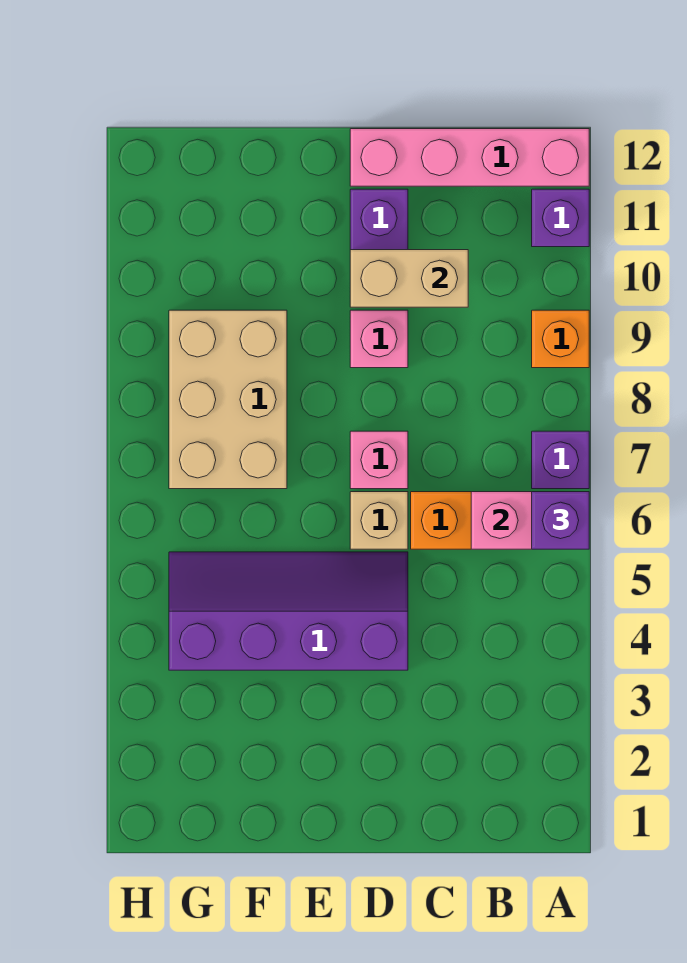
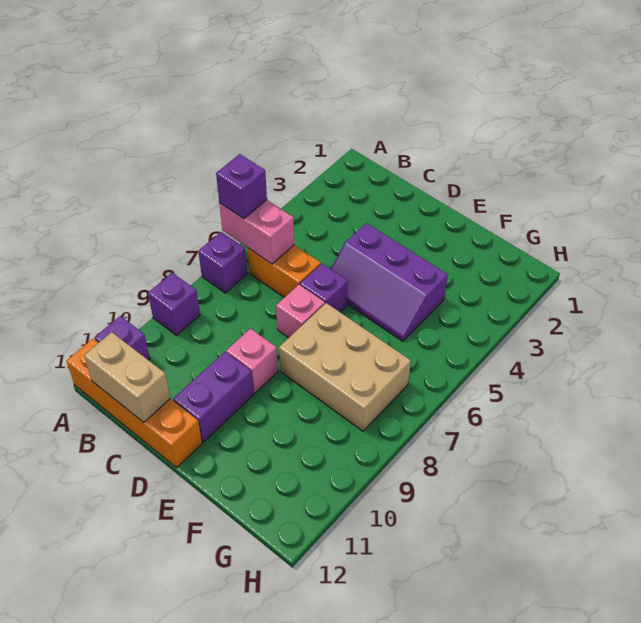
orange 1x1 brick [532,310,589,368] -> purple 1x1 brick [148,273,200,335]
pink 1x4 brick [350,129,589,186] -> orange 1x4 brick [67,339,202,468]
tan 1x2 brick [350,250,468,307] -> tan 1x2 brick moved to [84,332,170,422]
purple 2x4 slope [169,552,408,670] -> purple 2x3 slope [331,223,448,341]
tan 1x1 brick [350,492,408,549] -> purple 1x1 brick [300,264,348,312]
tan 2x3 brick [169,310,287,489] -> tan 2x3 brick turned to [279,303,411,431]

